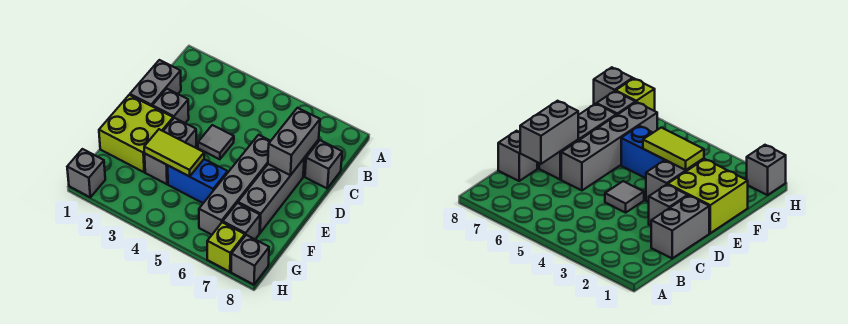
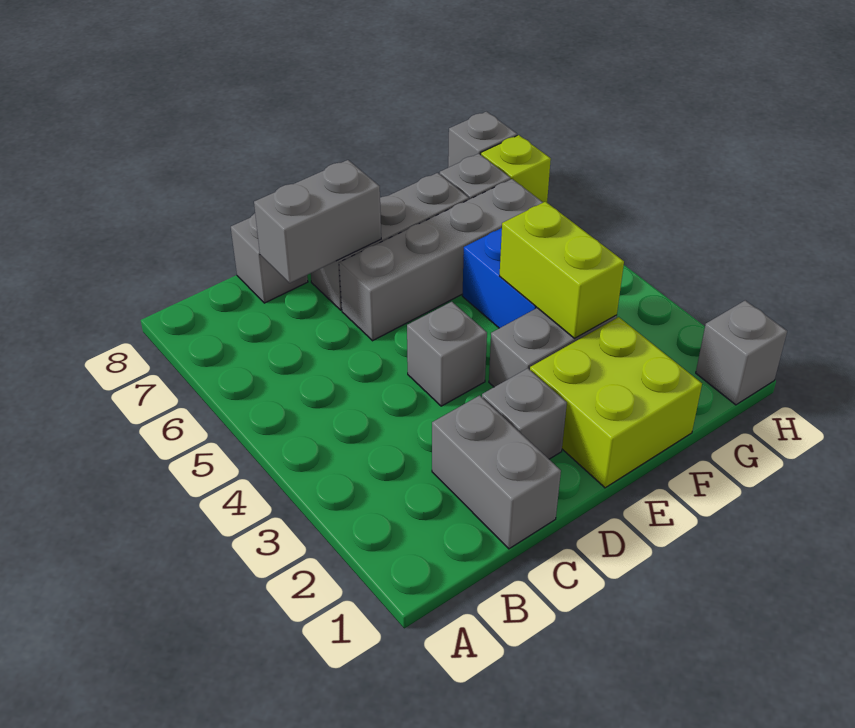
grey 1x2 brick [130,60,181,106] -> grey 1x2 brick turned to [432,395,561,549]
grey 1x1 tile [198,125,234,159] -> grey 1x1 brick [407,302,487,406]
lime 1x2 tile [144,129,204,176] -> lime 1x2 brick [500,202,624,338]

